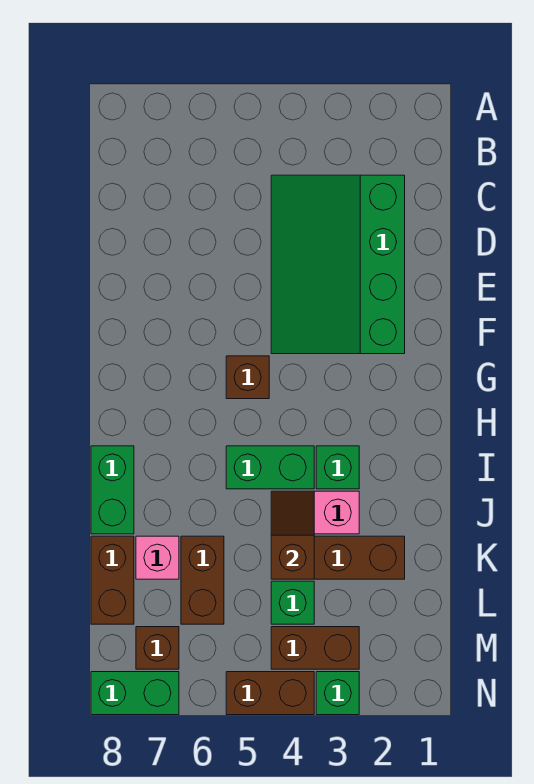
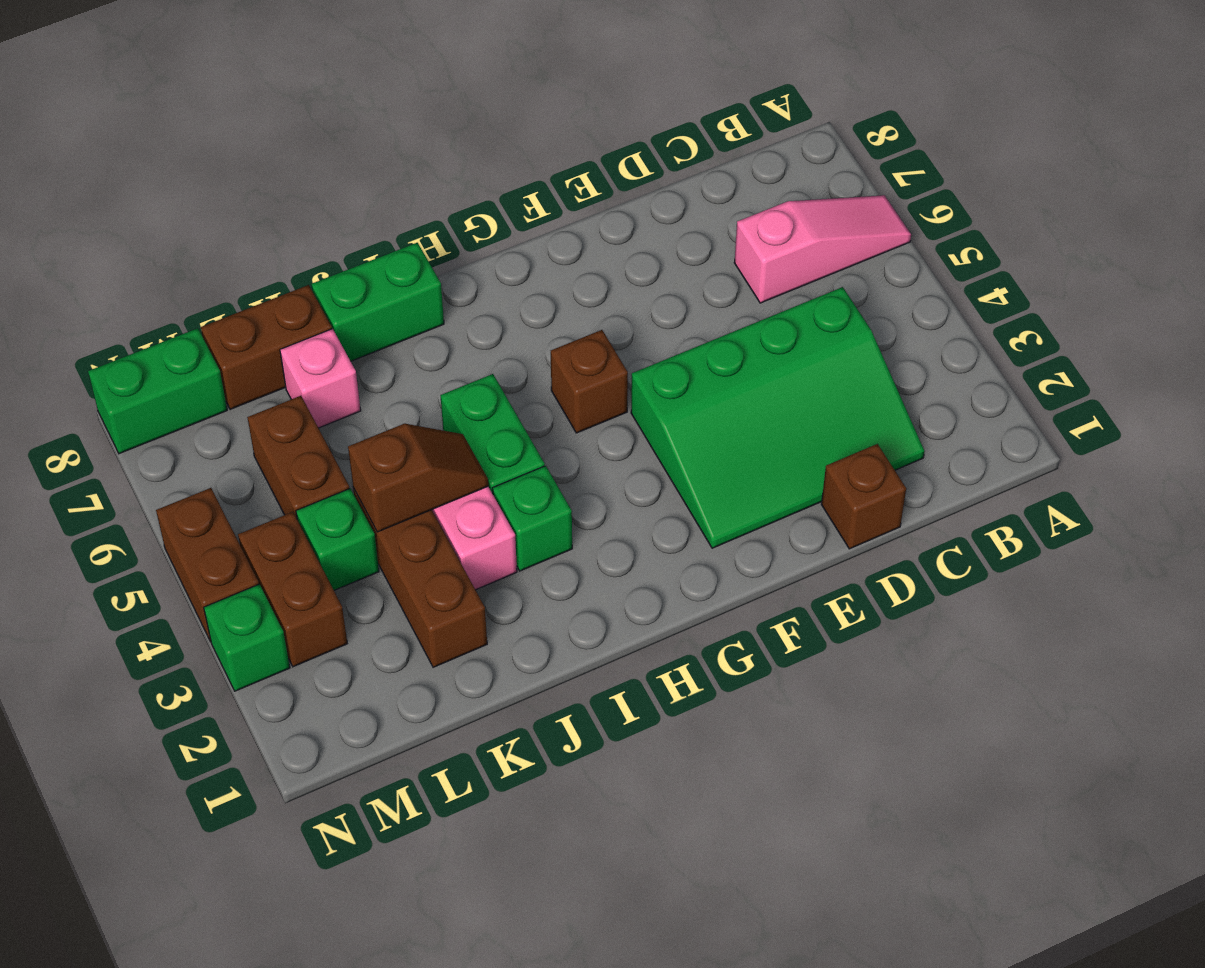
none -> pink 1x3 slope [734,195,911,303]
green 3x4 slope [271,175,405,354] -> green 3x4 slope turned to [631,287,925,548]
brown 1x2 brick [181,536,224,624] -> brown 1x2 brick turned to [247,396,350,518]
brown 1x1 brick [136,627,179,669] -> brown 1x1 brick moved to [821,444,906,549]
green 1x2 brick [91,672,179,715] -> green 1x2 brick turned to [88,328,227,454]

